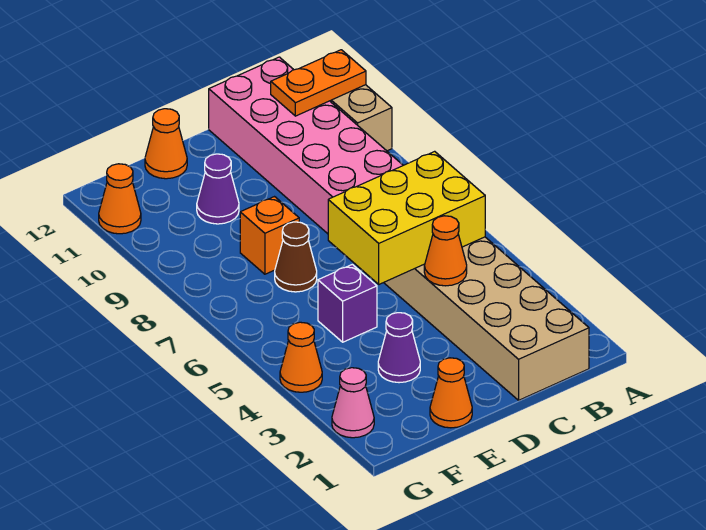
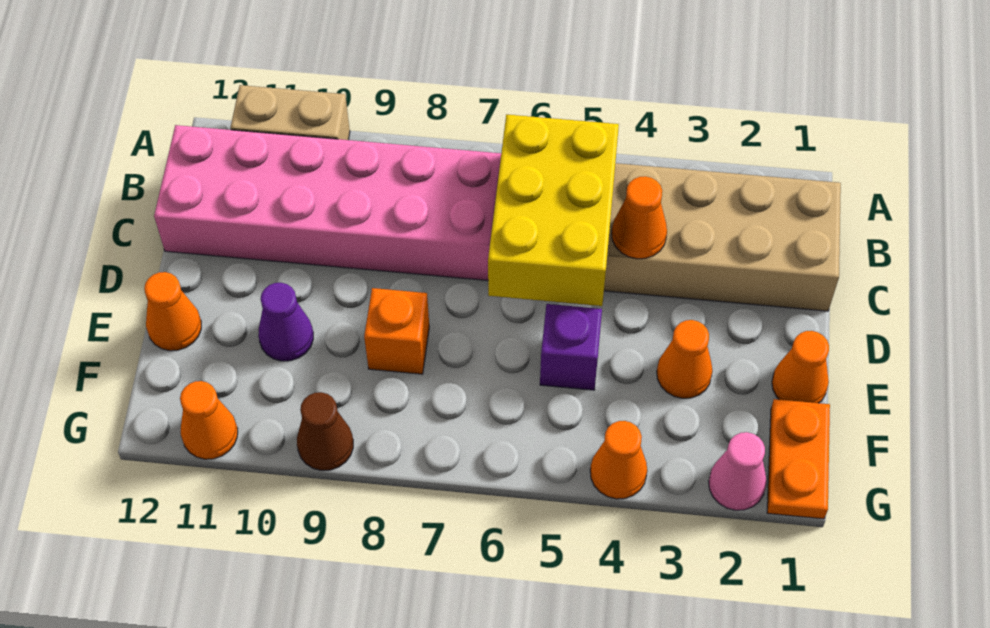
orange 1x2 plate [271,50,366,116] -> orange 1x2 plate moved to [767,399,830,519]
purple 1x1 cone [378,313,420,383] -> orange 1x1 cone [657,320,713,398]
brown 1x1 cone [275,222,317,292] -> brown 1x1 cone moved to [297,392,353,470]

